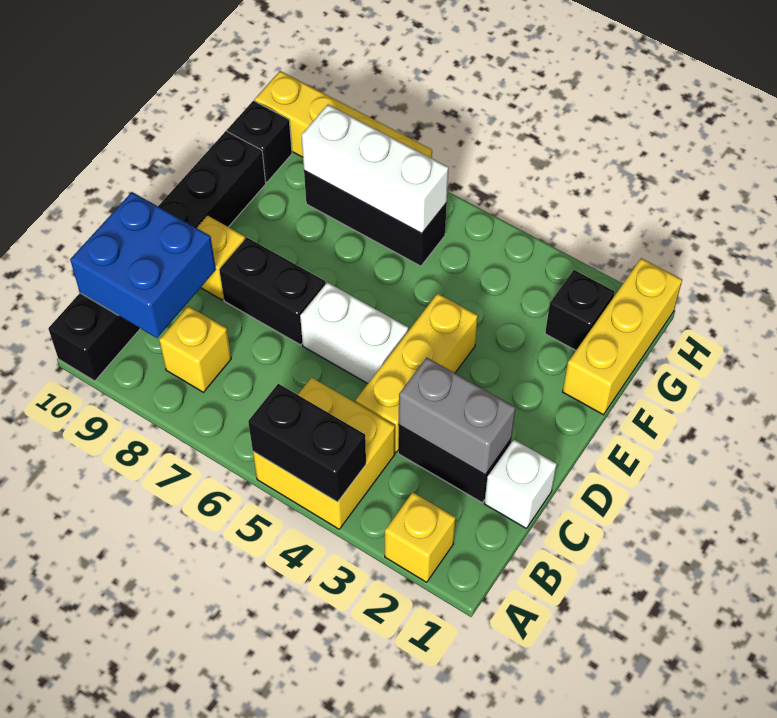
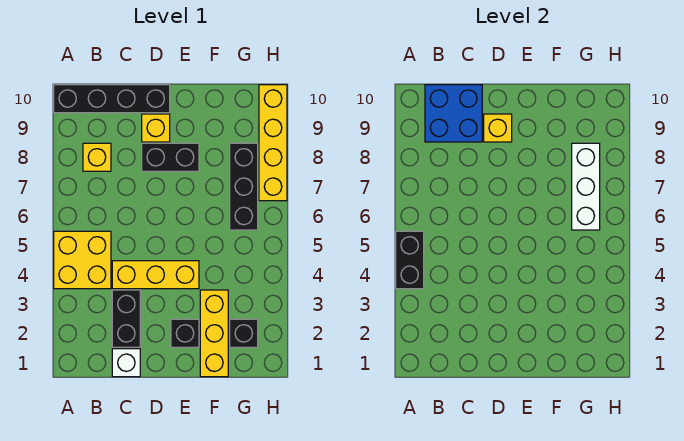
yellow 1x1 brick [385,492,456,582] -> yellow 1x1 brick moved to [484,114,512,142]
black 1x6 brick [48,131,266,381] -> black 1x4 brick [54,85,170,113]
grey 1x2 brick [399,358,516,475] -> none
white 1x2 brick [300,282,408,383] -> none
black 1x2 brick [219,238,325,345] -> black 1x2 brick turned to [142,143,199,171]
yellow 1x3 brick [563,258,682,415] -> yellow 1x3 brick turned to [200,290,228,377]
black 1x1 brick [227,101,292,182] -> black 1x1 brick moved to [171,319,199,347]

